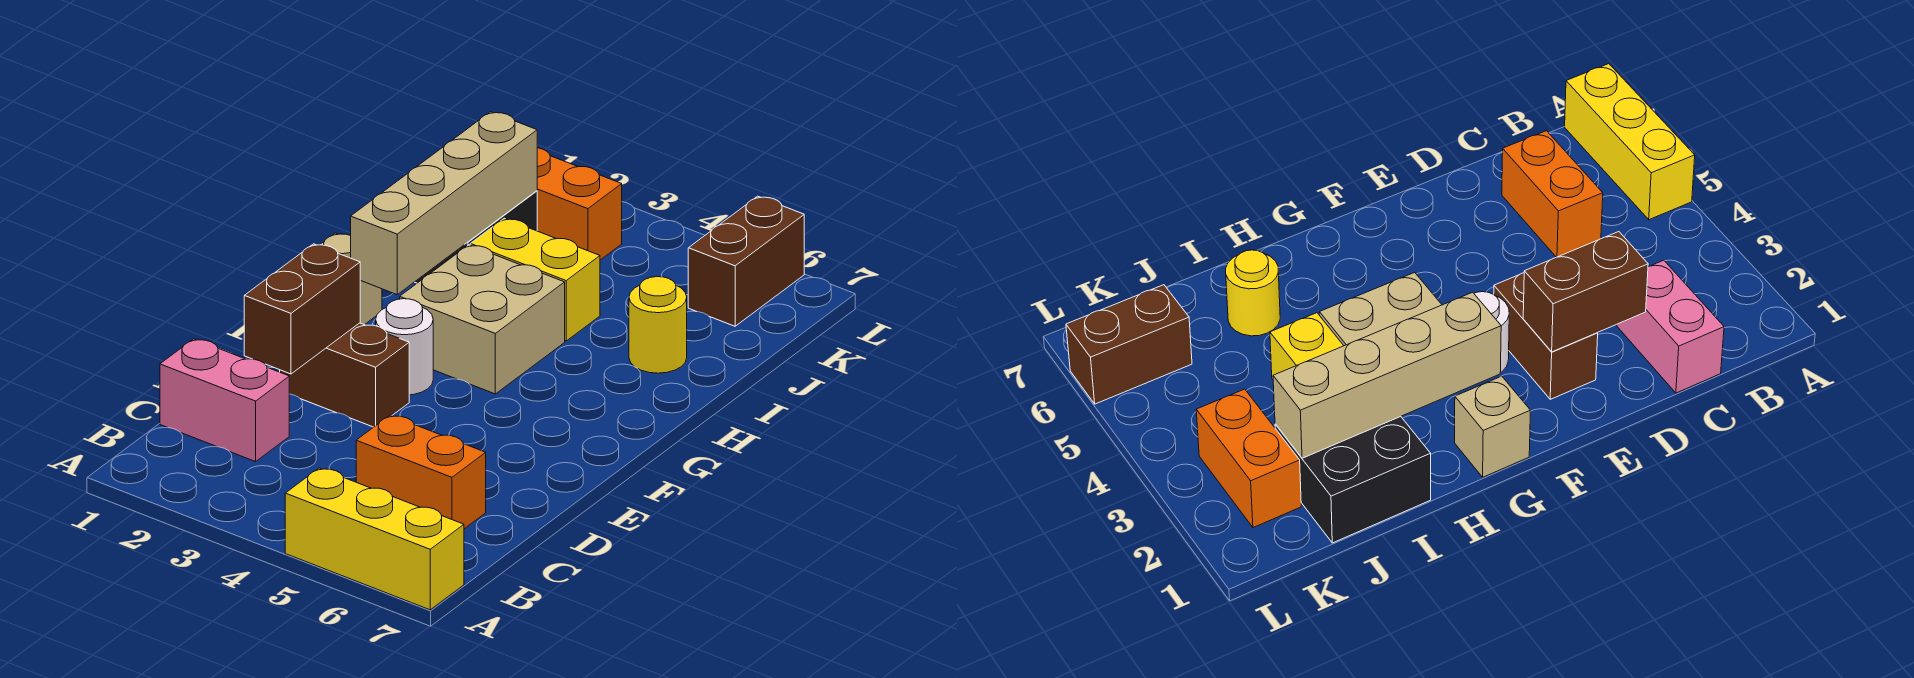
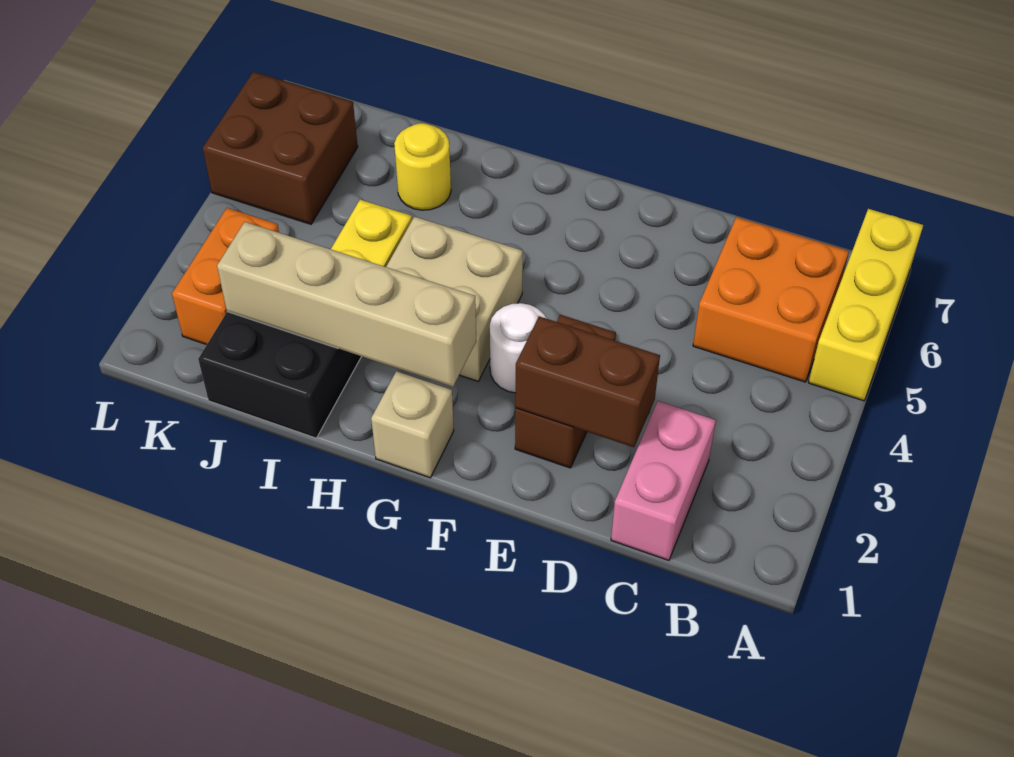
orange 1x2 brick [356,415,486,529] -> orange 2x2 brick [693,217,849,382]
brown 1x2 brick [688,196,804,326] -> brown 2x2 brick [203,72,358,224]

